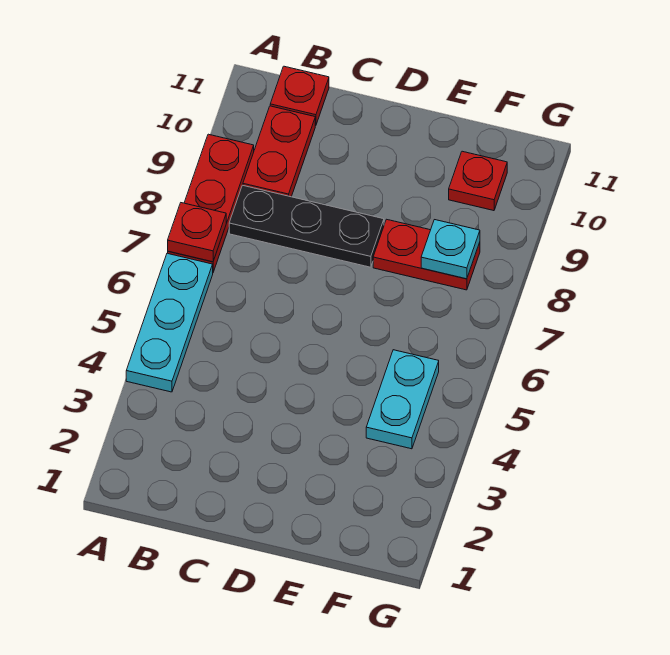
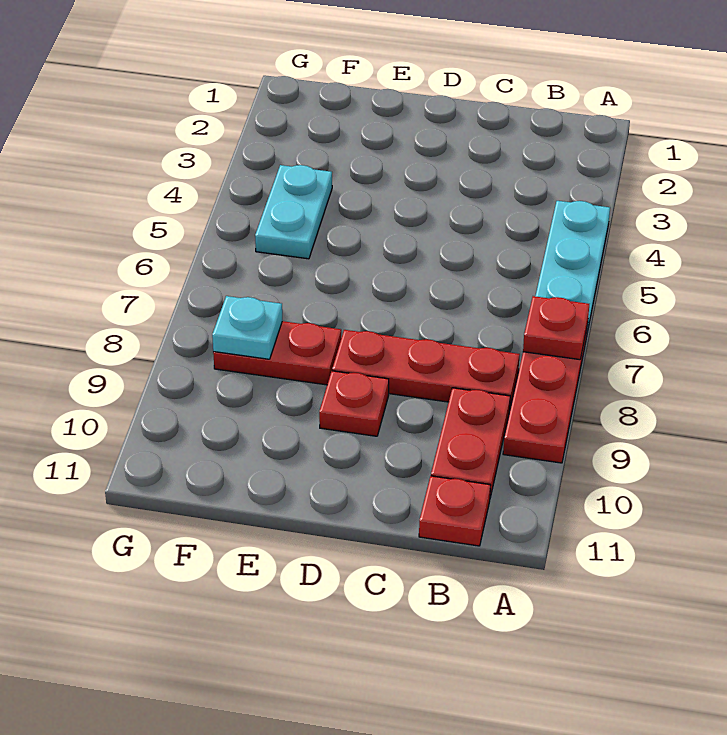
black 1x3 plate [229,185,384,267] -> red 1x3 plate [332,330,520,410]
red 1x1 plate [449,151,507,211] -> red 1x1 plate moved to [319,371,389,436]

